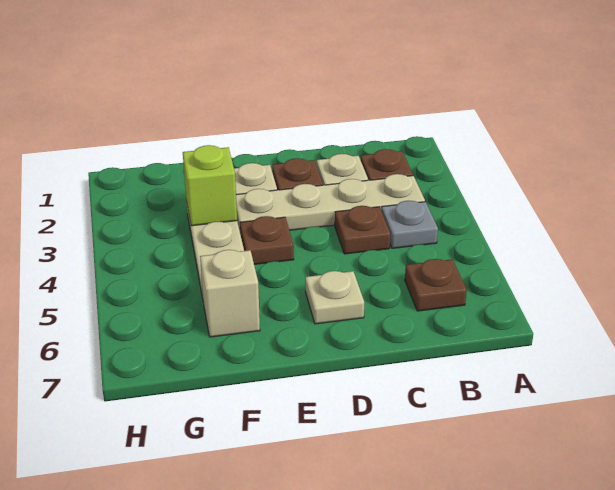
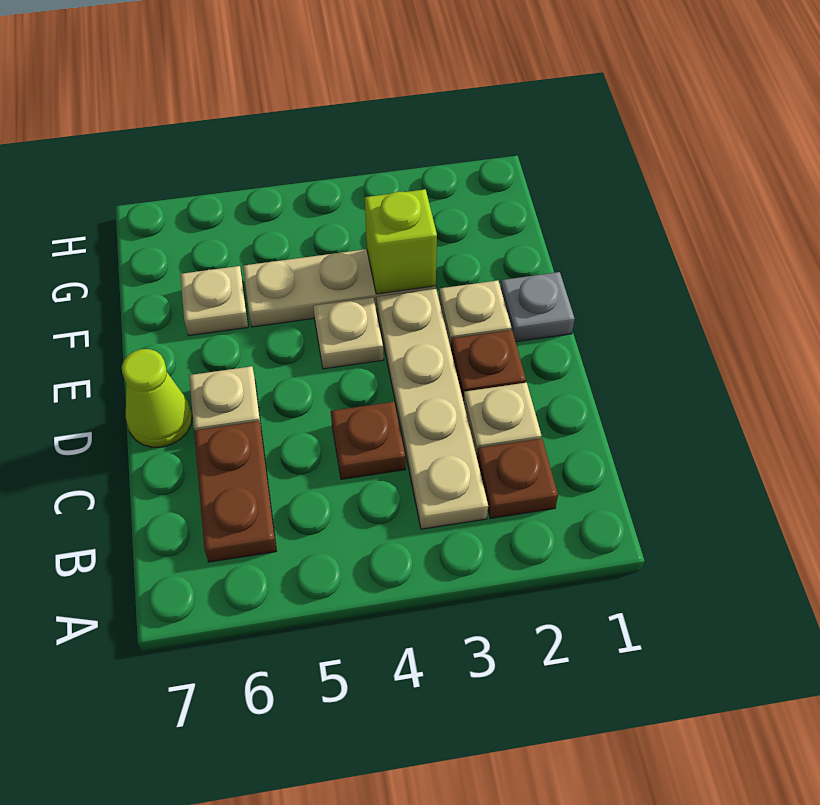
grey 1x1 plate [382,201,438,248] -> grey 1x1 plate moved to [501,272,575,342]
brown 1x1 plate [405,259,467,311] -> brown 1x2 plate [194,421,276,562]
none -> lime 1x1 cone [122,349,192,447]
brown 1x1 plate [240,216,294,264] -> tan 1x1 plate [313,297,384,369]
tan 1x1 brick [200,250,260,337] -> tan 1x1 plate [180,266,248,336]

